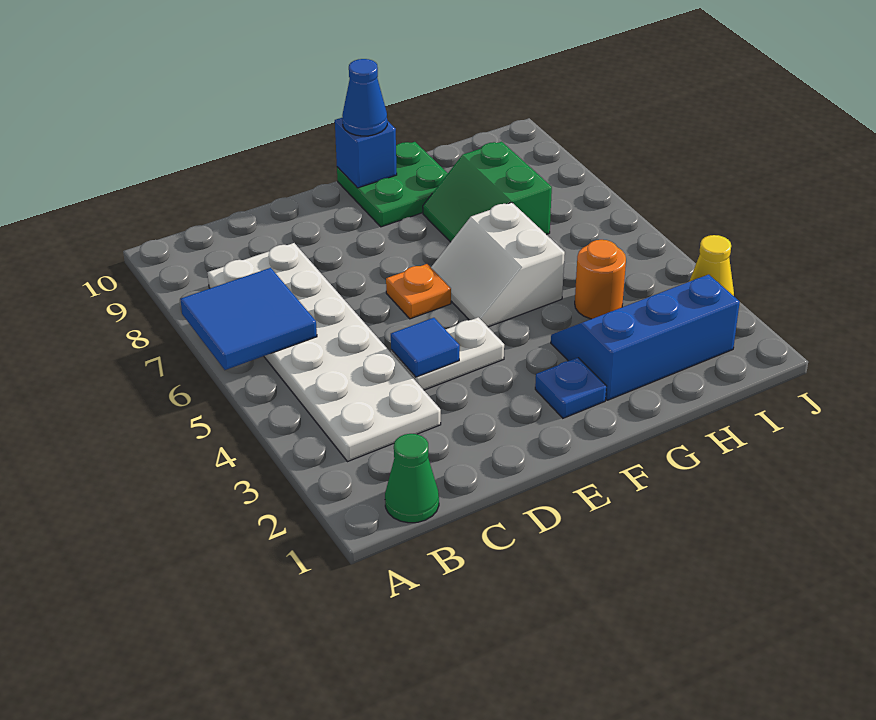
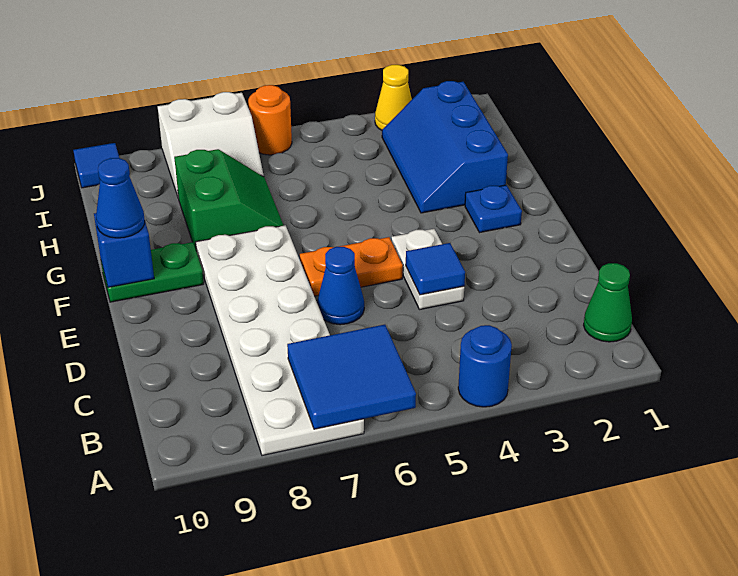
none -> blue 1x1 round brick [458,325,512,407]
white 2x6 plate [208,243,441,462] -> white 2x6 plate turned to [196,225,364,456]
none -> blue 1x1 cone [317,247,364,325]
orange 1x1 plate [386,264,451,319] -> orange 1x2 plate [300,237,403,296]
white 2x2 slope [431,202,565,327] -> white 2x2 slope moved to [158,92,264,196]
green 2x2 plate [337,142,448,227] -> green 1x2 plate [101,242,204,302]
green 2x2 slope [423,142,552,242] -> green 2x2 slope turned to [174,149,284,249]
orange 1x1 round brick [575,240,626,319] -> orange 1x1 round brick moved to [248,85,292,155]
none -> blue 1x1 tile [73,143,119,188]

